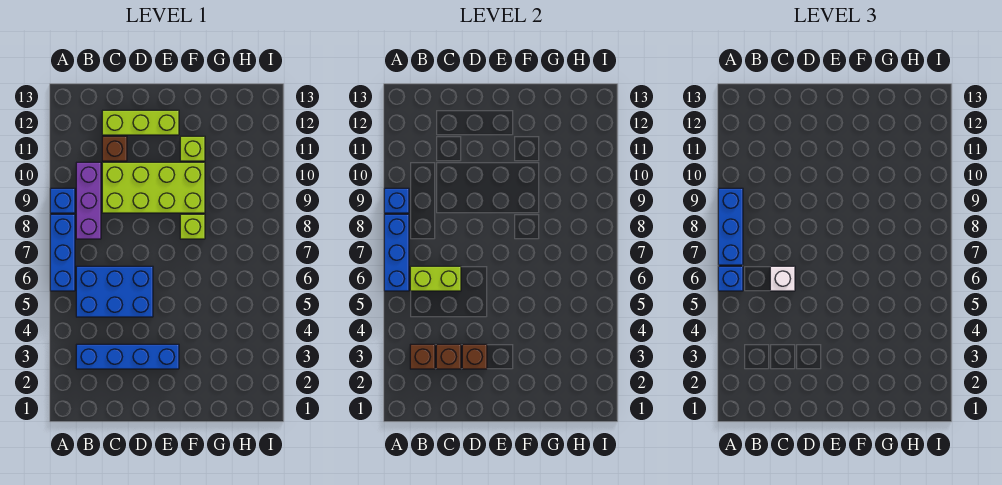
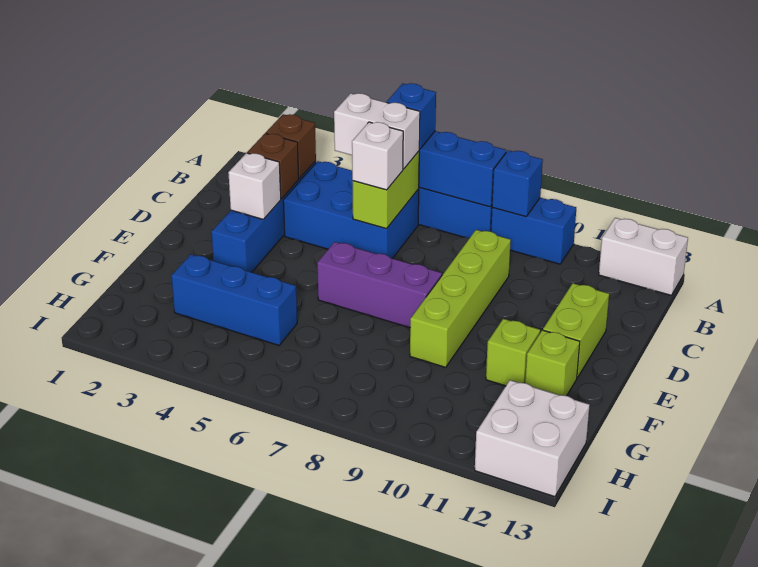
blue 1x3 brick [718,188,743,265] -> blue 1x3 brick moved to [171,254,297,345]
blue 1x1 brick [50,188,75,213] -> blue 1x2 brick [491,198,576,264]
none -> white 1x2 brick [599,218,688,295]
blue 2x3 brick [76,266,153,317] -> blue 2x3 brick turned to [283,161,419,259]
none -> white 1x2 brick [334,93,420,169]
purple 1x3 brick [76,162,101,239] -> purple 1x3 brick moved to [317,242,442,328]
lime 2x4 brick [102,162,205,213] -> lime 1x4 brick [410,230,511,367]
brown 1x1 brick [102,136,127,161] -> none
lime 1x3 brick [102,110,179,135] -> lime 1x2 brick [543,283,609,378]
brown 1x1 brick [462,344,487,369] -> white 1x1 brick [228,153,281,219]
lime 1x1 brick [180,214,205,239] -> lime 1x1 brick moved to [525,330,580,396]
none -> white 2x2 brick [475,380,590,497]

